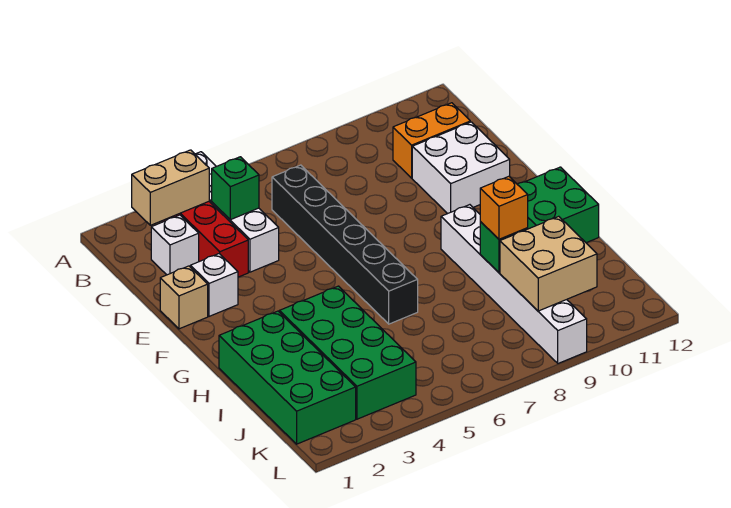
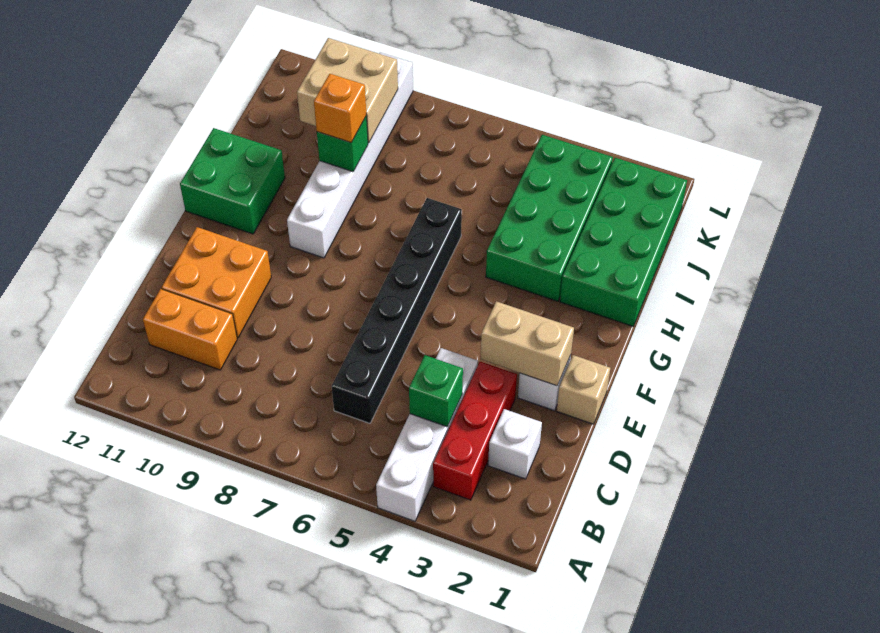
tan 1x2 brick [132,150,209,225] -> tan 1x2 brick moved to [481,301,574,386]
white 2x2 brick [412,122,510,214] -> orange 2x2 brick [162,227,271,338]

